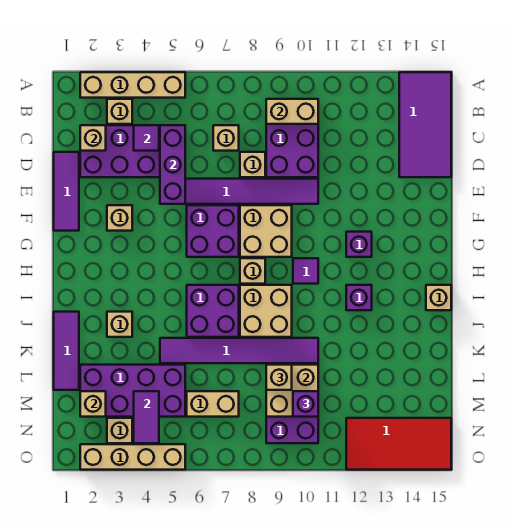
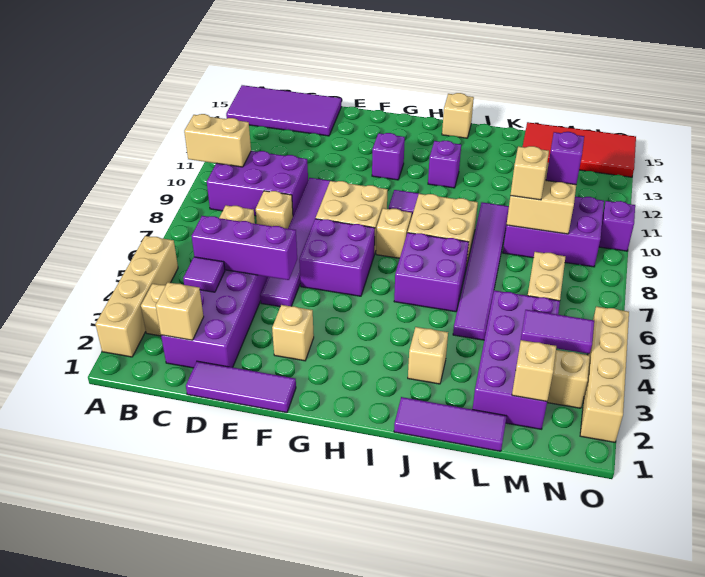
tan 1x2 brick [266,99,318,124] -> tan 1x2 brick turned to [184,114,251,167]
red 2x4 tile [346,418,451,470] -> red 2x4 tile turned to [523,122,636,177]
none -> purple 1x1 brick [599,201,635,251]

